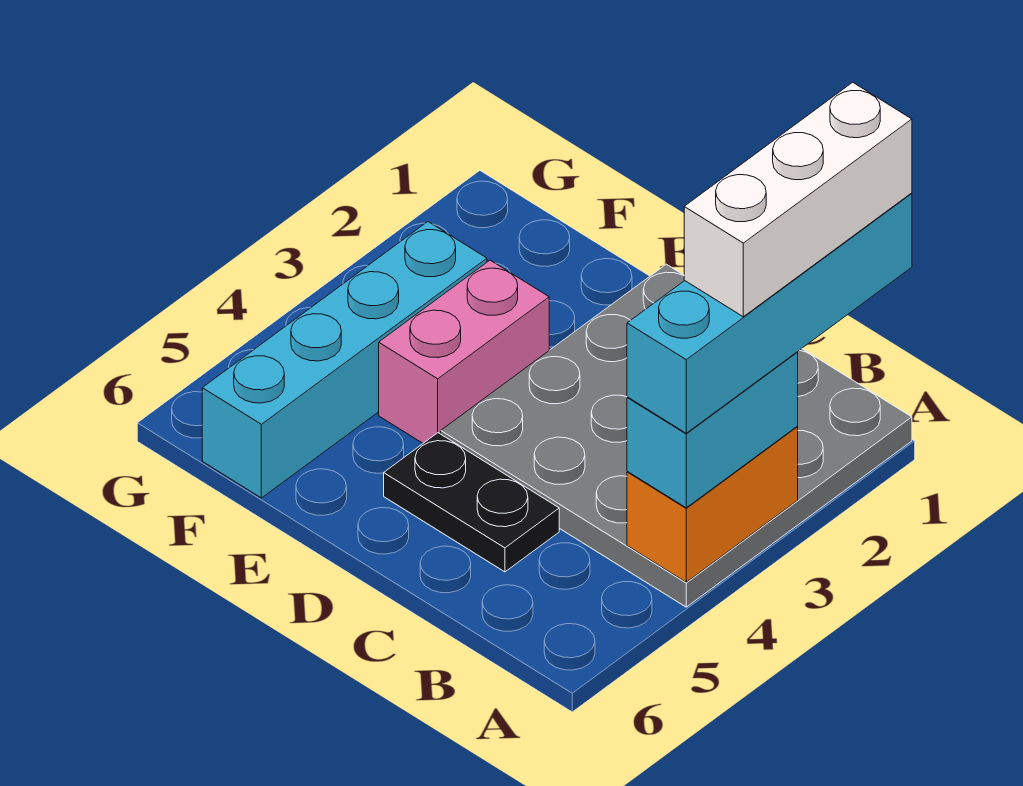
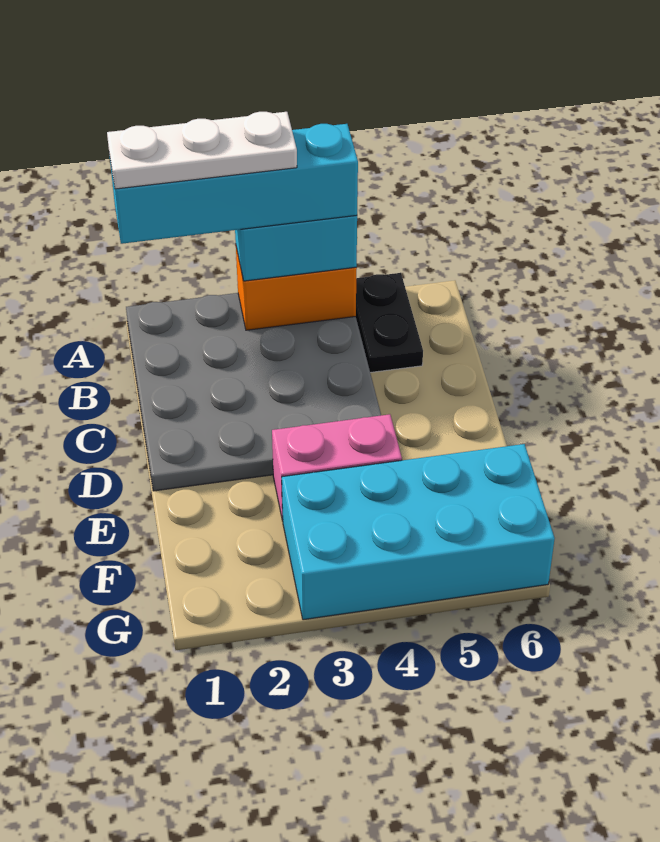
white 1x3 brick [684,82,912,317] -> white 1x3 plate [107,112,297,189]
black 1x2 plate [384,433,559,572] -> black 1x2 plate moved to [356,273,423,373]
cyan 1x4 brick [202,222,487,498] -> cyan 2x4 brick [282,444,555,620]

